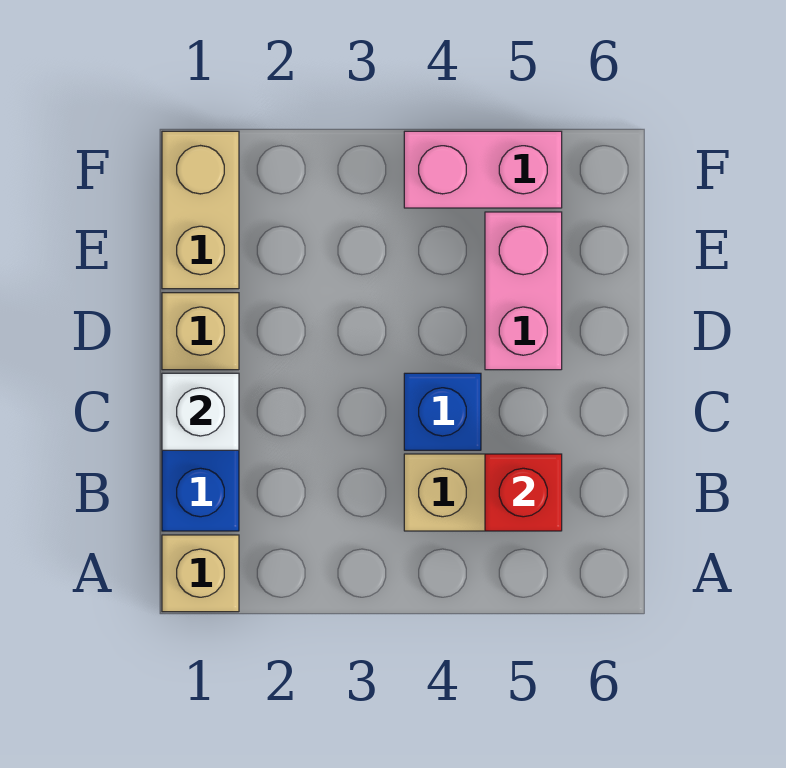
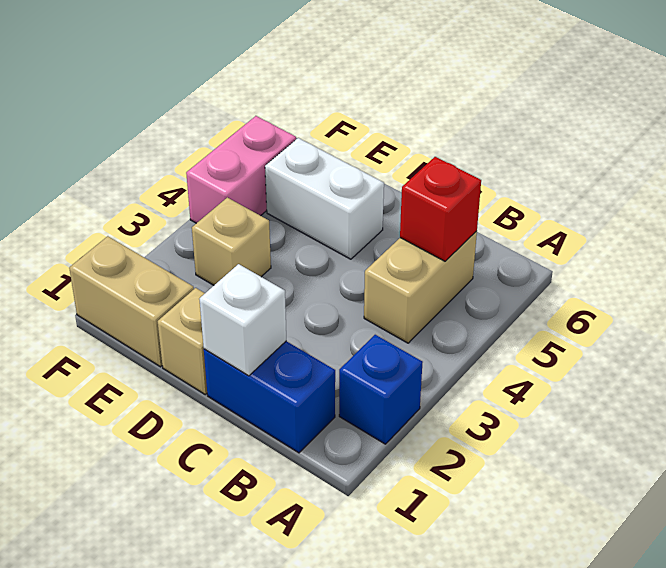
tan 1x1 brick [162,535,239,612] -> tan 1x1 brick moved to [192,197,271,285]
blue 1x1 brick [404,373,481,450] -> blue 1x1 brick moved to [339,335,423,444]
pink 1x2 brick [485,212,562,370] -> white 1x2 brick [265,138,384,259]

